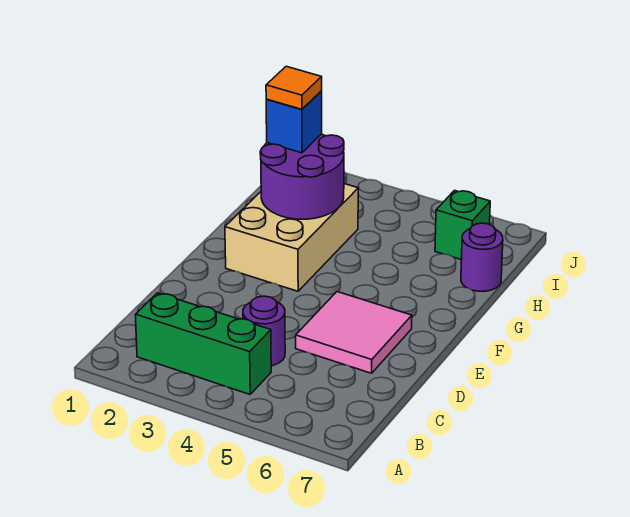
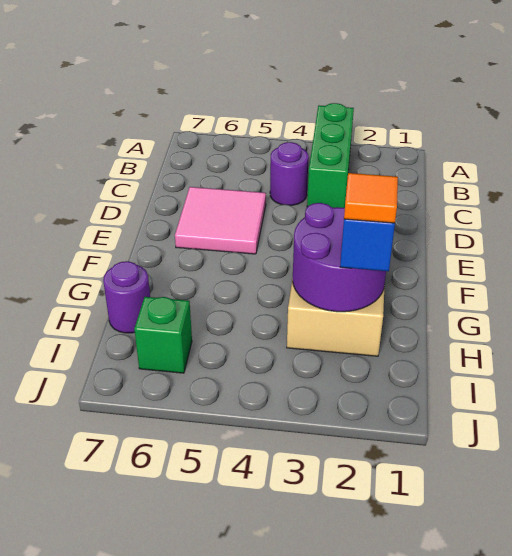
green 1x3 brick [135,293,271,394] -> green 1x3 brick turned to [307,103,354,208]

